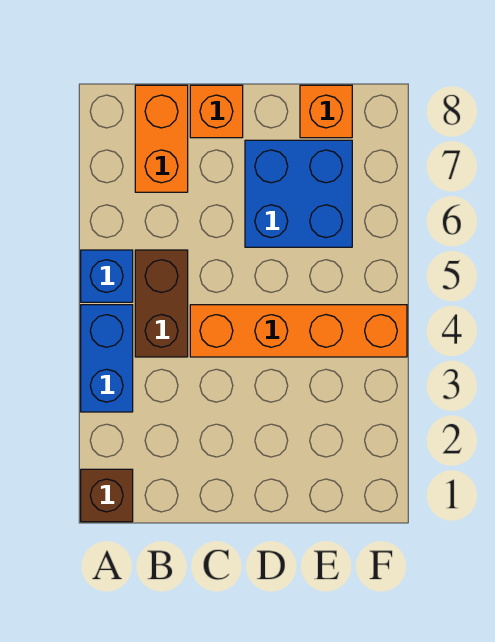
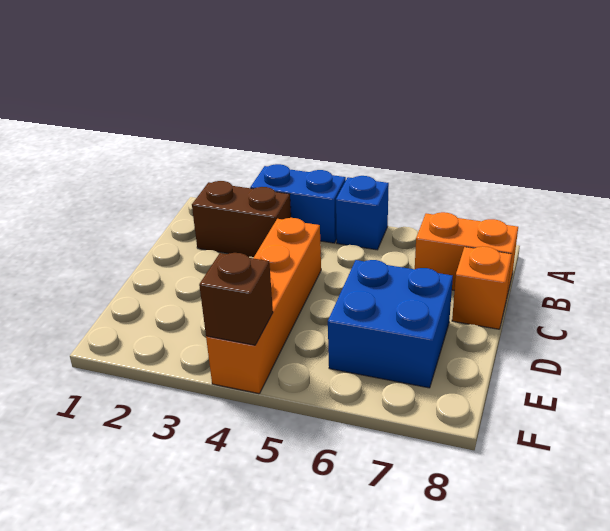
brown 1x1 brick [81,469,133,522] -> brown 1x1 brick moved to [199,253,273,345]
brown 1x2 brick [135,250,188,357] -> brown 1x2 brick moved to [192,181,291,257]
orange 1x1 brick [300,85,352,138] -> none

